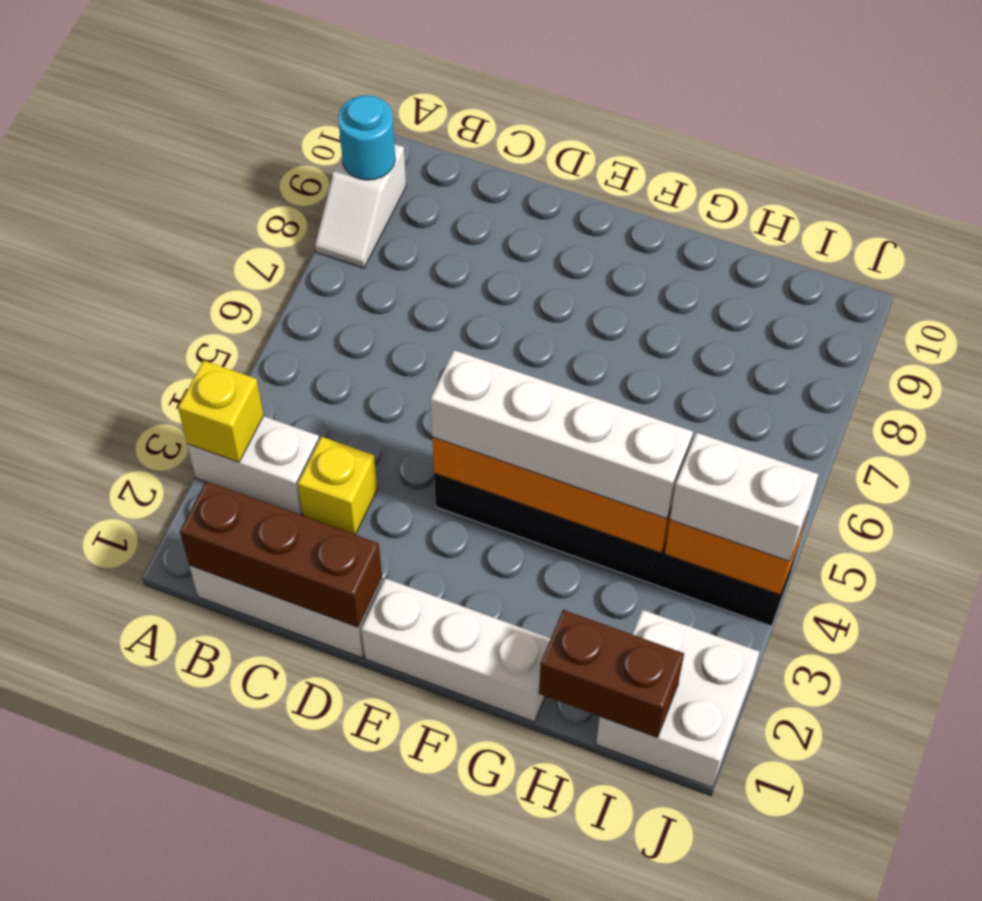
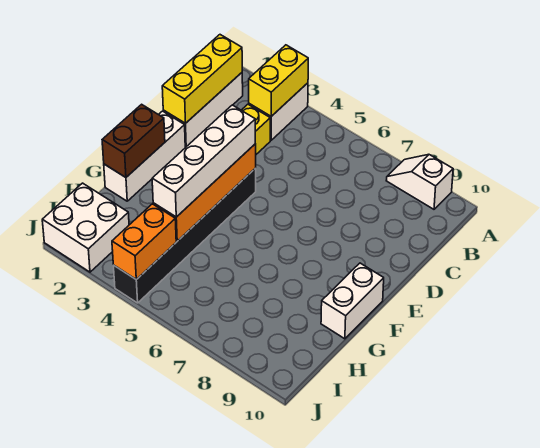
yellow 1x1 brick [178,360,264,462] -> yellow 1x2 brick [249,45,308,116]
cyan 1x1 round brick [338,95,395,180] -> none
brown 1x3 brick [180,481,382,627] -> yellow 1x3 brick [162,35,242,123]
brown 1x2 brick [539,610,684,738] -> brown 1x2 brick moved to [102,104,165,177]
white 1x2 brick [670,433,818,561] -> white 1x2 brick moved to [321,263,384,339]

